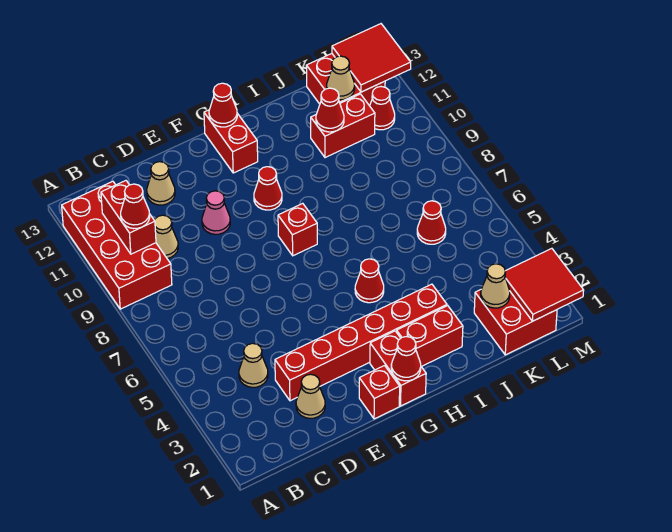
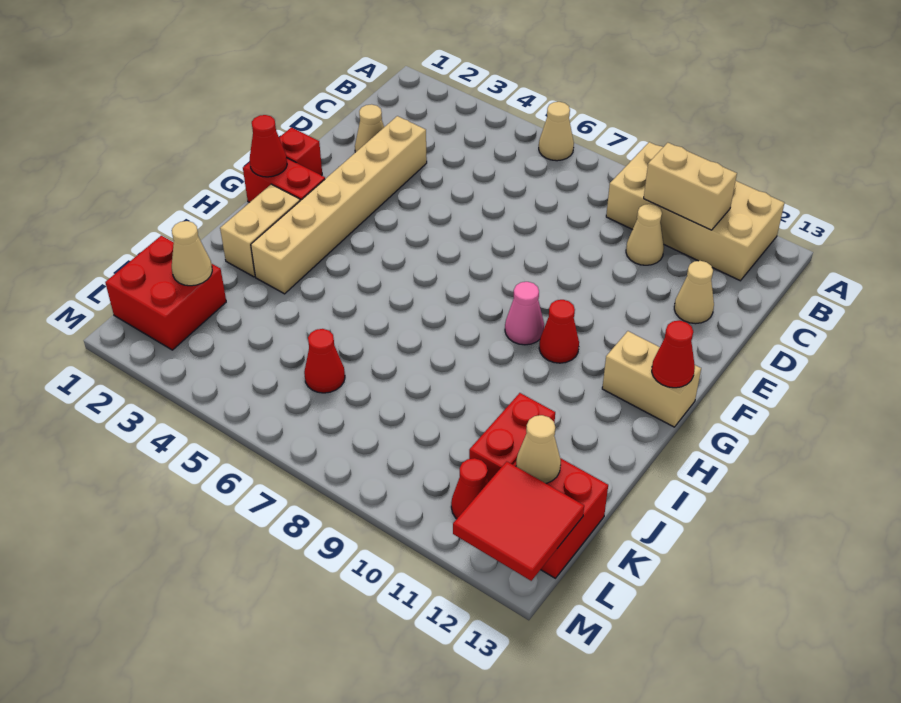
red 2x4 brick [62,181,172,309] -> tan 2x4 brick [606,142,784,281]
red 1x2 brick [101,181,156,254] -> tan 1x2 brick [644,143,737,230]
red 1x1 cone [121,184,150,229] -> none
tan 1x1 cone [239,343,268,387] -> tan 1x1 cone moved to [539,102,574,161]
red 1x6 brick [275,284,447,401] -> tan 1x6 brick [251,116,427,294]
pink 1x1 cone [202,191,230,234] -> pink 1x1 cone moved to [505,282,544,345]
red 1x1 brick [278,203,317,256] -> none
red 1x2 brick [204,110,258,173] -> tan 1x2 brick [602,331,701,427]
red 1x2 brick [397,306,463,367] -> tan 1x2 brick [220,184,300,277]
red 1x1 cone [355,259,384,303] -> none
red 1x1 cone [316,88,344,132] -> none
red 2x2 tile [505,248,584,321] -> none

